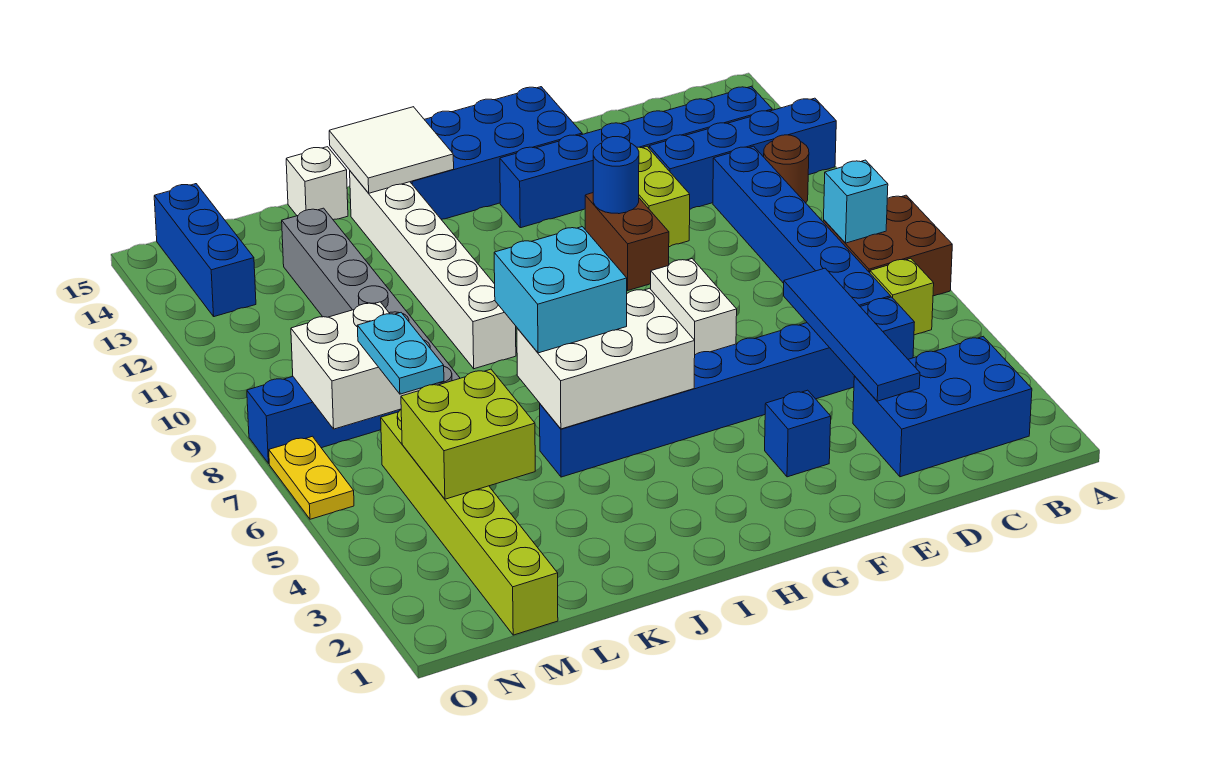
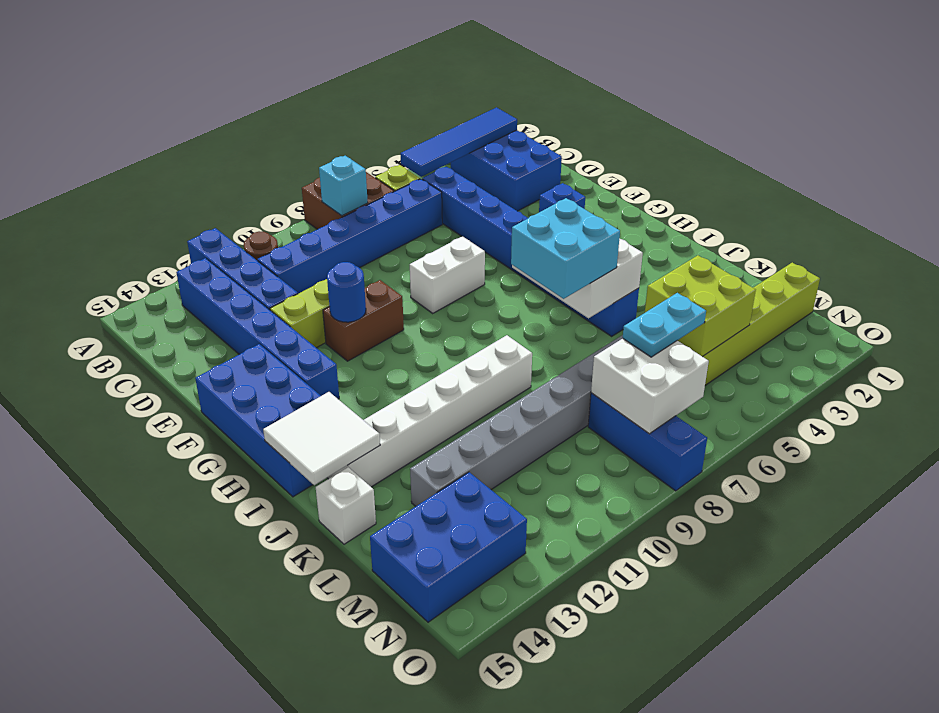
blue 1x4 tile [784,268,920,401] -> blue 1x4 tile moved to [400,107,517,177]
blue 1x3 brick [154,184,256,317] -> blue 2x3 brick [370,472,527,622]
yellow 1x2 plate [269,436,354,519] -> none

